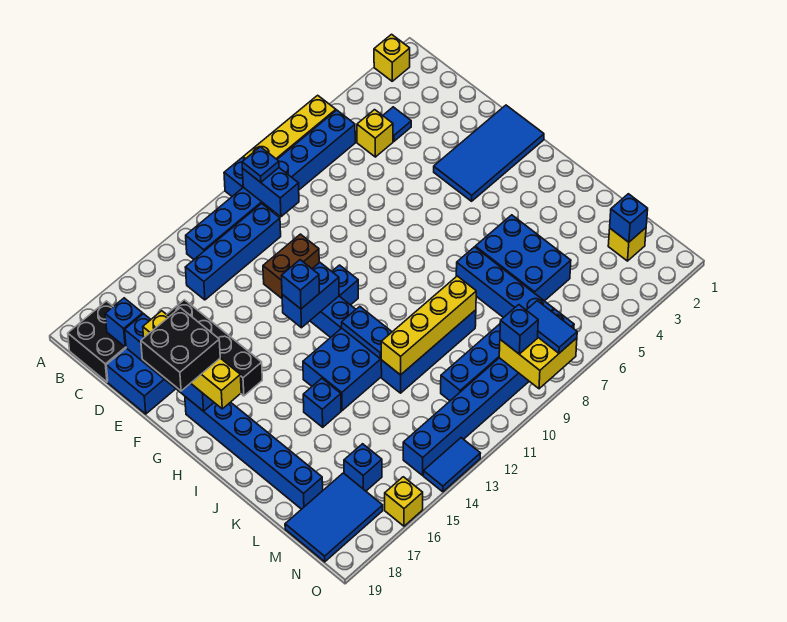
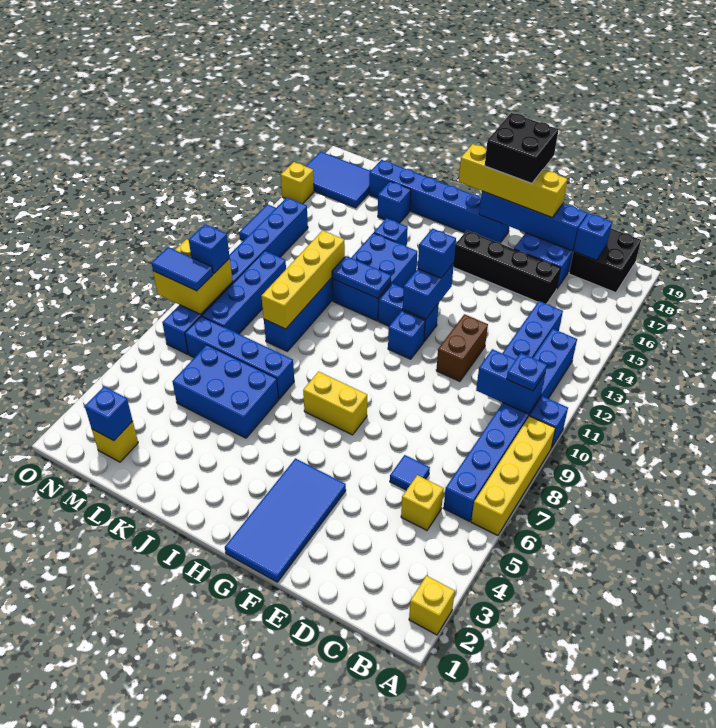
blue 1x1 tile [383,107,411,141] -> blue 1x1 tile moved to [390,455,430,490]
none -> yellow 1x2 brick [303,372,367,435]
blue 1x1 brick [344,444,382,491] -> blue 1x1 brick moved to [378,181,411,223]
blue 2x3 tile [285,473,383,562] -> blue 2x3 tile turned to [306,152,370,208]

